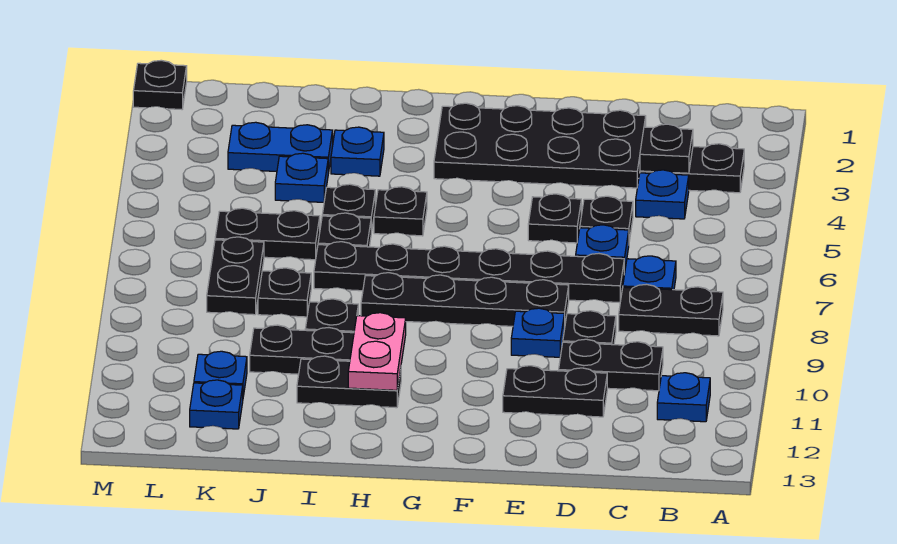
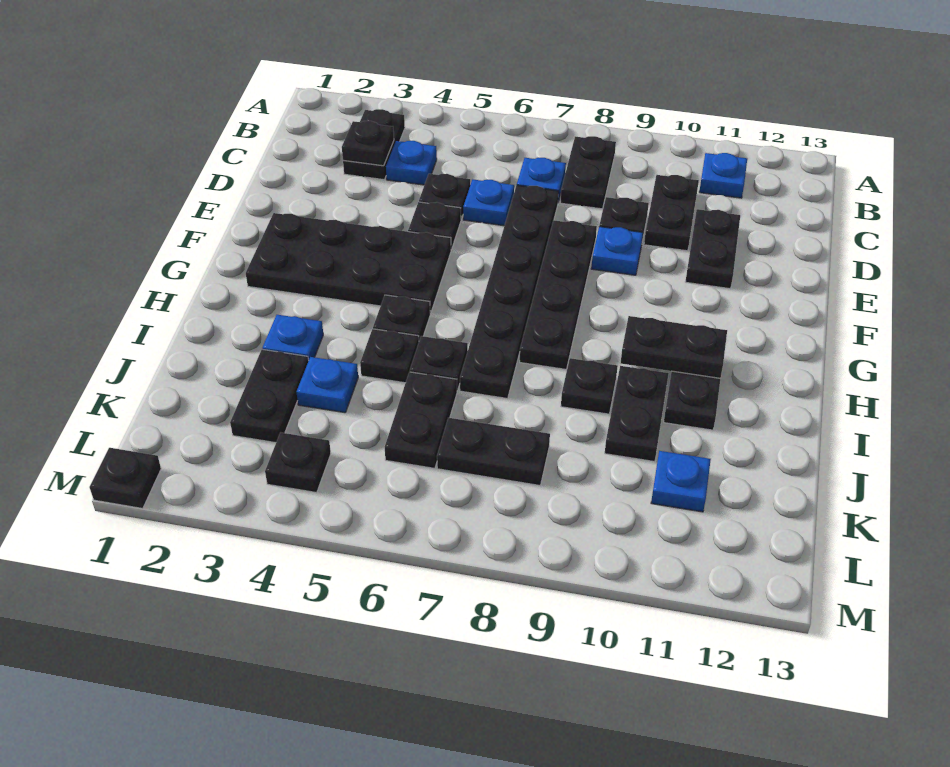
black 2x4 plate [434,103,646,188] -> black 2x4 plate turned to [246,213,451,313]
pink 1x2 plate [348,313,406,390] -> black 1x2 plate [621,316,727,378]
blue 1x2 plate [228,122,333,173] -> black 1x2 plate [230,349,309,443]
black 1x1 plate [258,268,311,317] -> black 1x1 plate moved to [265,432,331,493]
blue 1x1 plate [190,380,243,429] -> none

